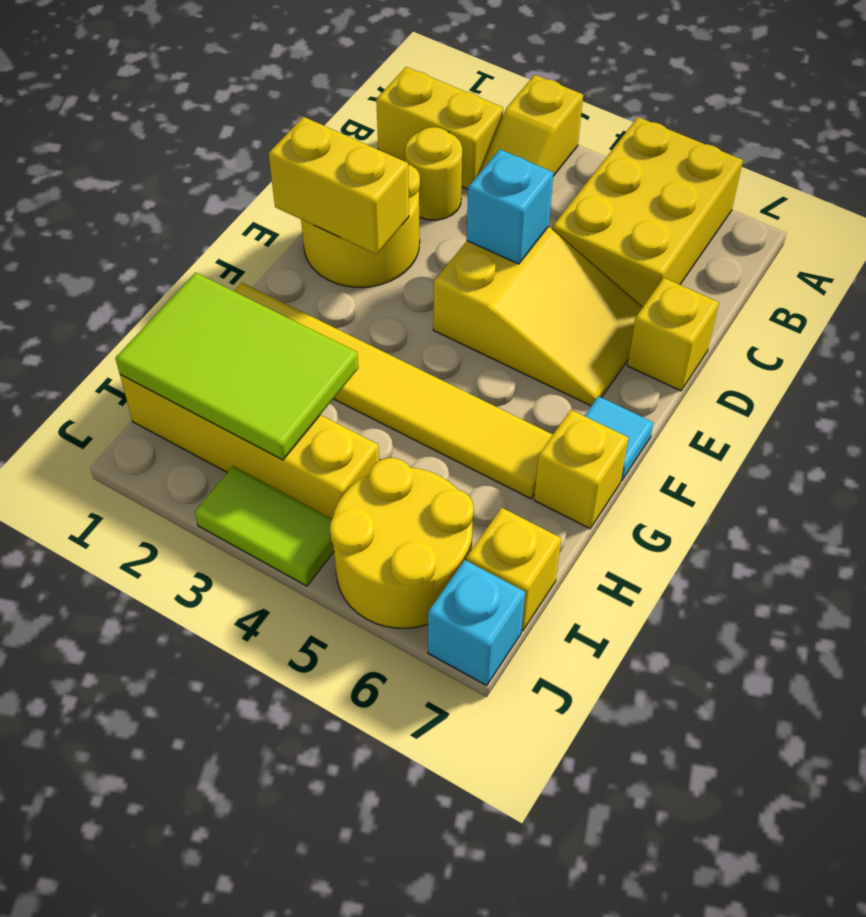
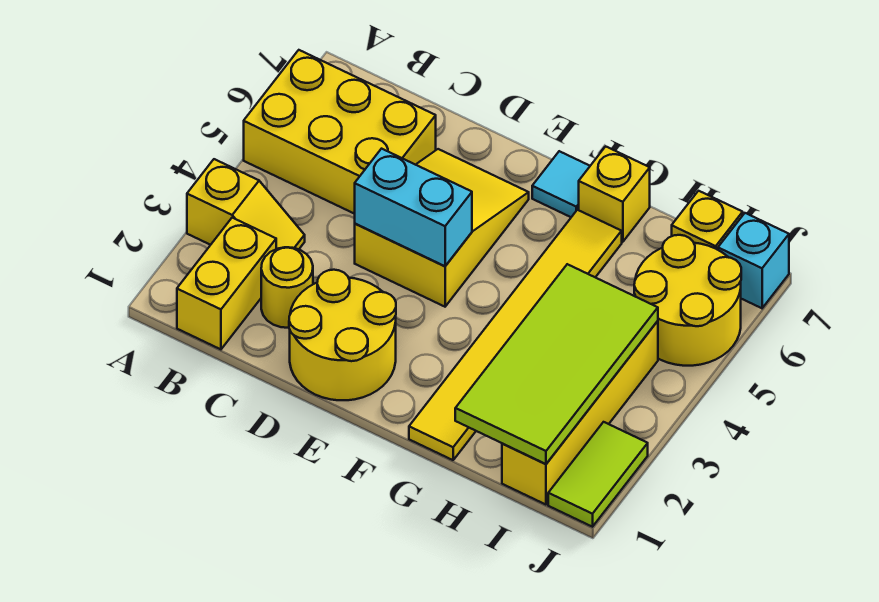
cyan 1x1 brick [467,149,553,264] -> cyan 1x2 brick [355,149,472,266]
yellow 1x1 brick [627,278,719,391] -> none
yellow 1x2 brick [269,117,409,254] -> none
lime 2x3 tile [115,273,358,460] -> lime 2x4 tile [455,264,658,464]
lime 1x2 tile [195,466,334,586] -> lime 1x2 tile moved to [548,422,648,527]

